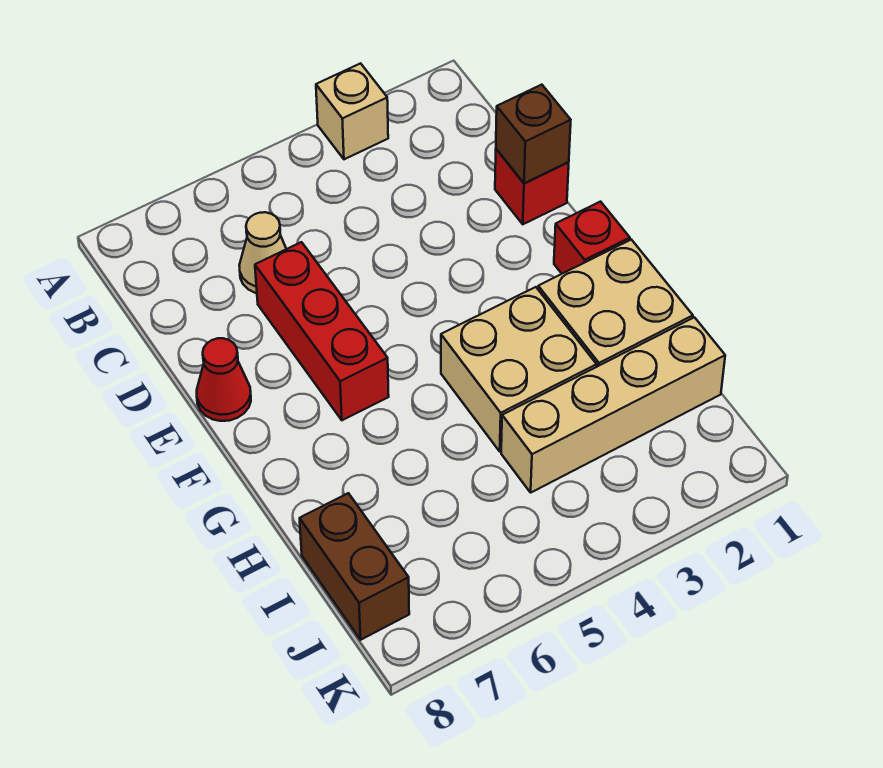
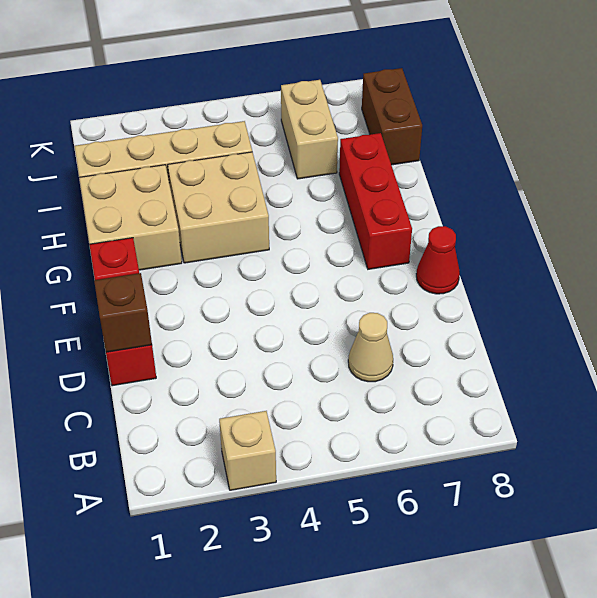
red 1x3 brick [255,242,389,420] -> red 1x3 brick moved to [339,133,412,269]
none -> tan 1x2 brick [281,80,338,179]

